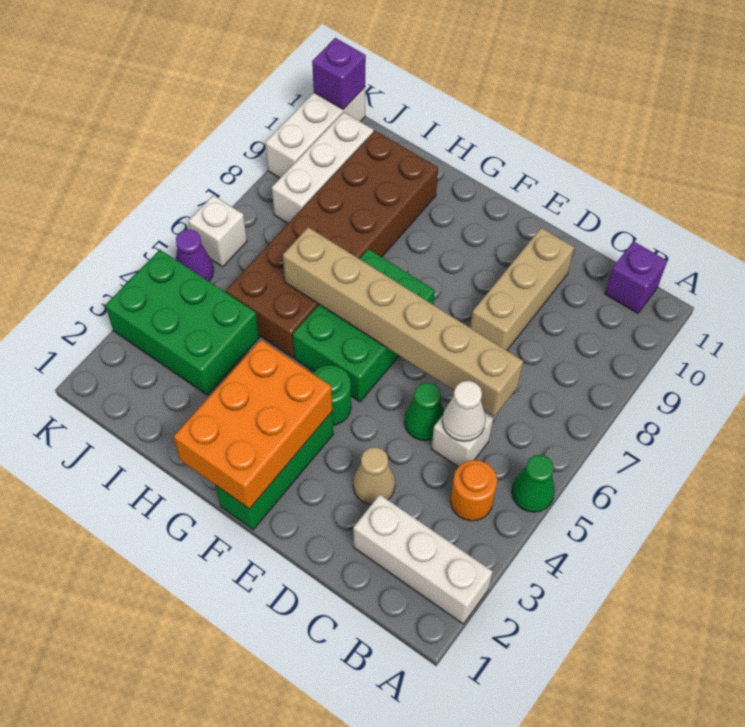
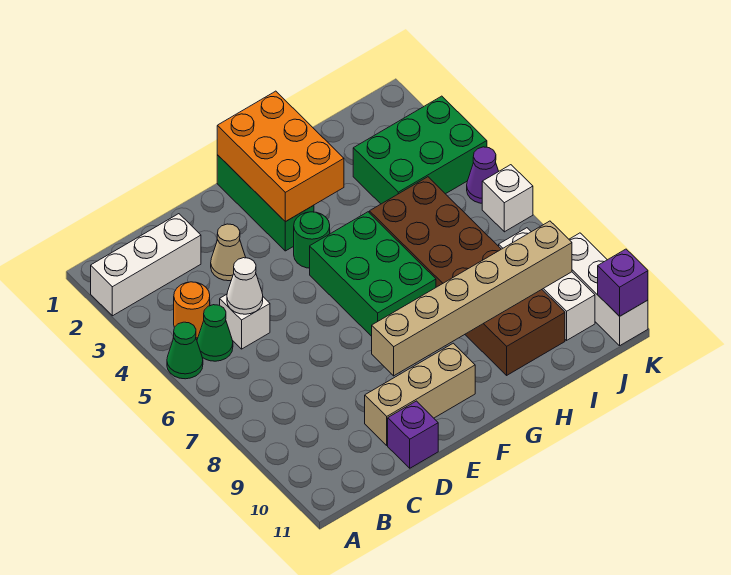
purple 1x1 brick [605,241,667,313] -> purple 1x1 brick moved to [388,401,438,468]
tan 1x6 brick [283,227,523,416] -> tan 1x6 brick moved to [372,221,572,376]
green 1x1 cone [404,383,444,441] -> green 1x1 cone moved to [197,305,233,361]
tan 1x3 brick [470,228,574,350] -> tan 1x3 brick turned to [365,343,475,445]

